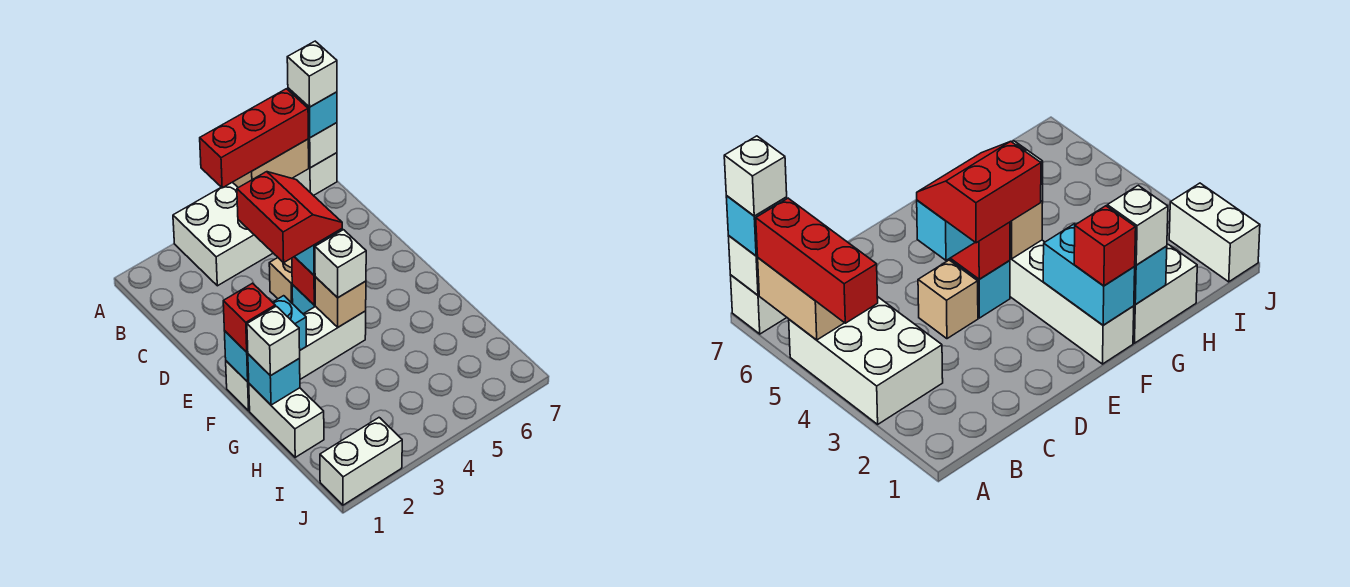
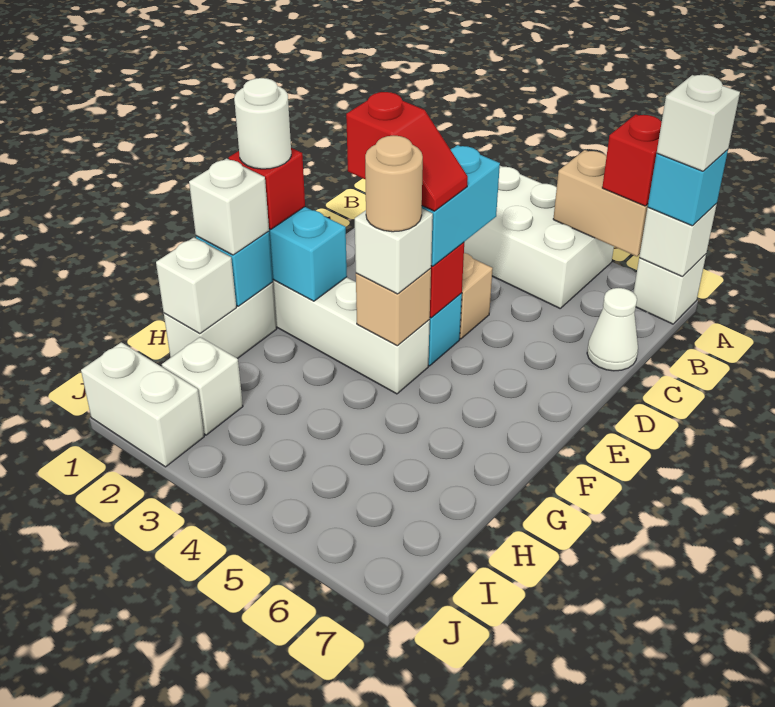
red 1x3 brick [200,89,308,188] -> red 1x1 brick [602,114,662,206]
none -> white 1x1 cone [587,288,638,371]
red 2x2 slope [237,172,342,263] -> red 1x2 slope [346,92,468,211]
none -> white 1x1 round brick [234,78,291,169]
none -> tan 1x1 round brick [365,135,423,232]
none -> white 1x1 brick [156,237,236,334]
none -> white 1x1 brick [162,337,243,435]

